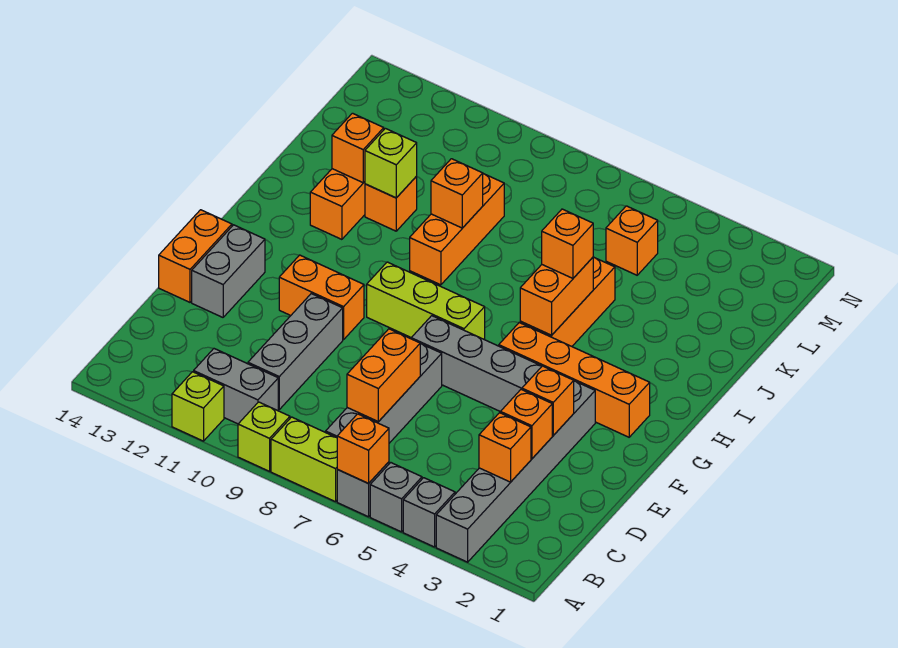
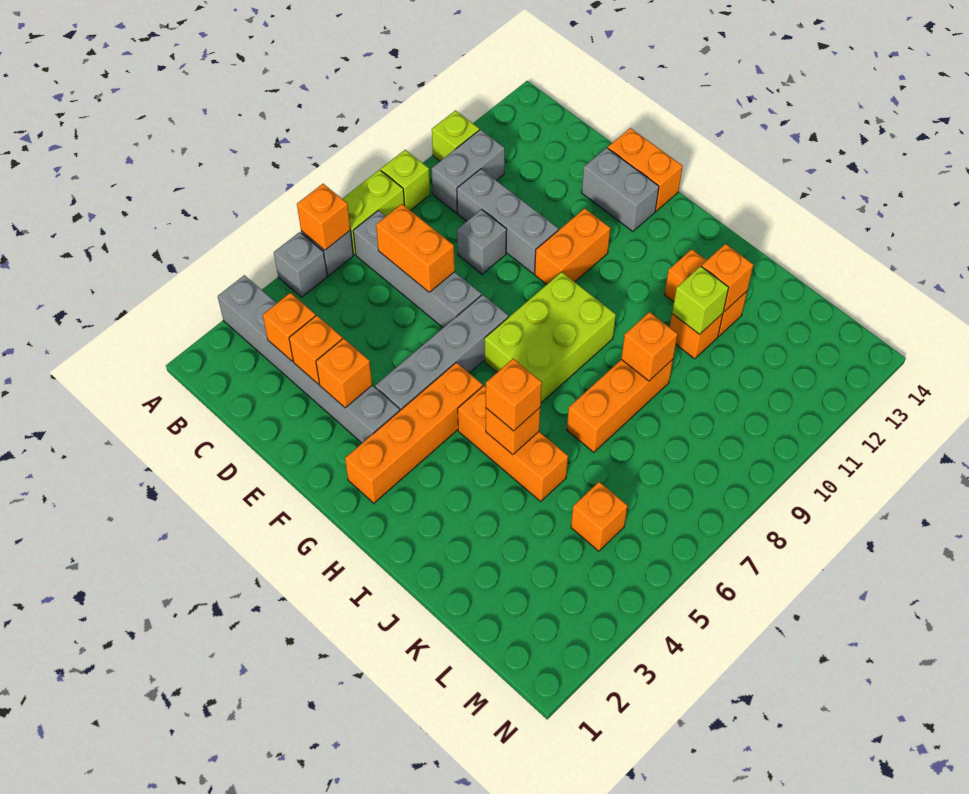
grey 1x1 brick [403,478,455,547] -> grey 1x1 brick moved to [457,209,507,274]
lime 1x3 brick [367,262,485,340] -> lime 2x3 brick [485,272,616,403]
orange 1x2 brick [520,257,593,335] -> orange 1x1 brick [486,408,540,455]
orange 1x3 brick [410,174,504,285] -> orange 1x3 brick turned to [567,359,673,452]

